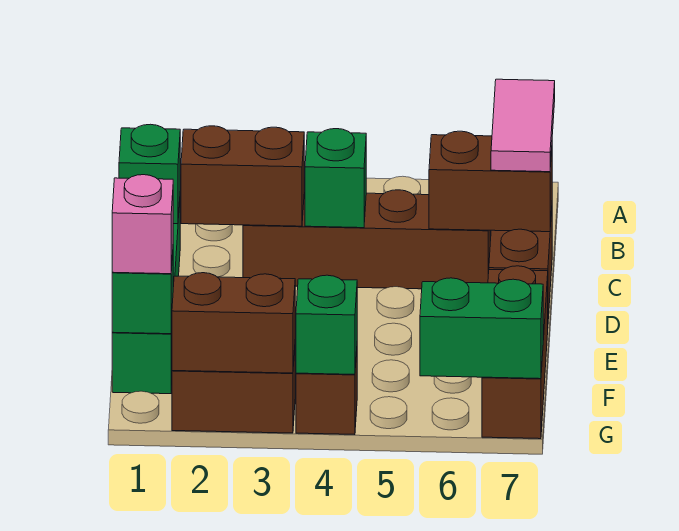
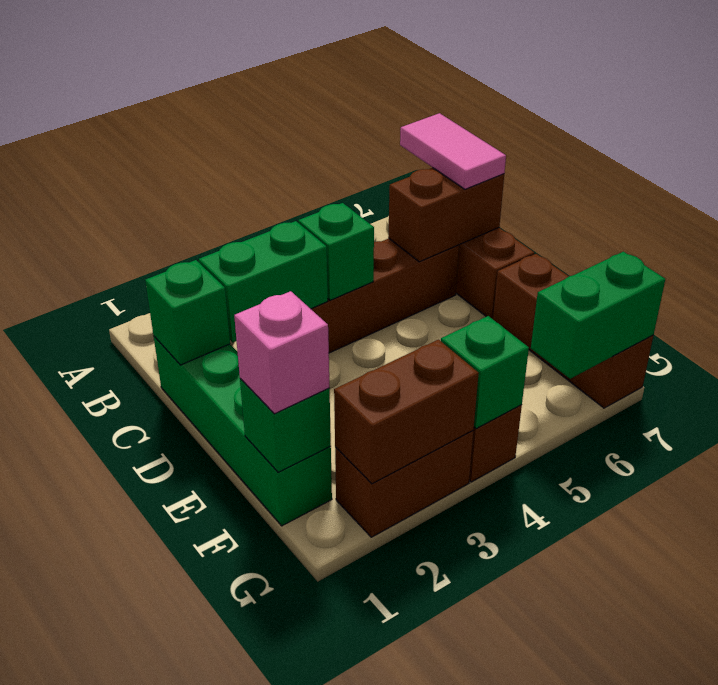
brown 1x2 brick [181,126,304,226] -> green 1x2 brick [199,221,328,342]

